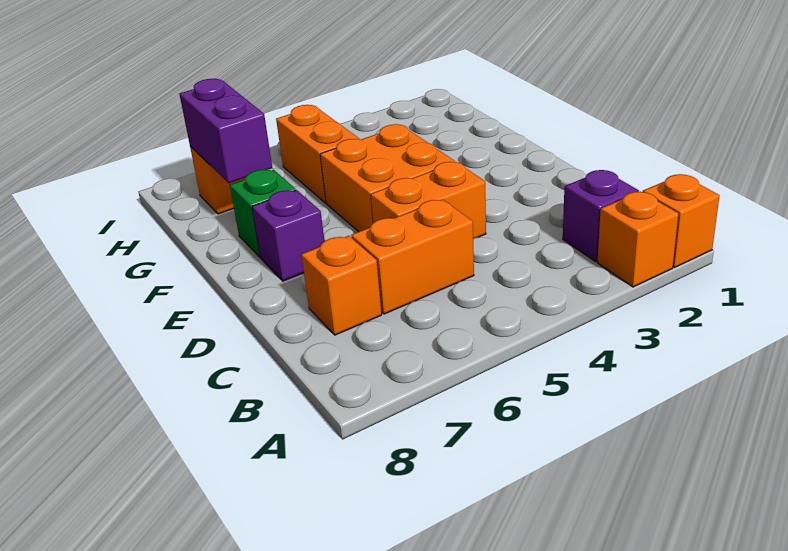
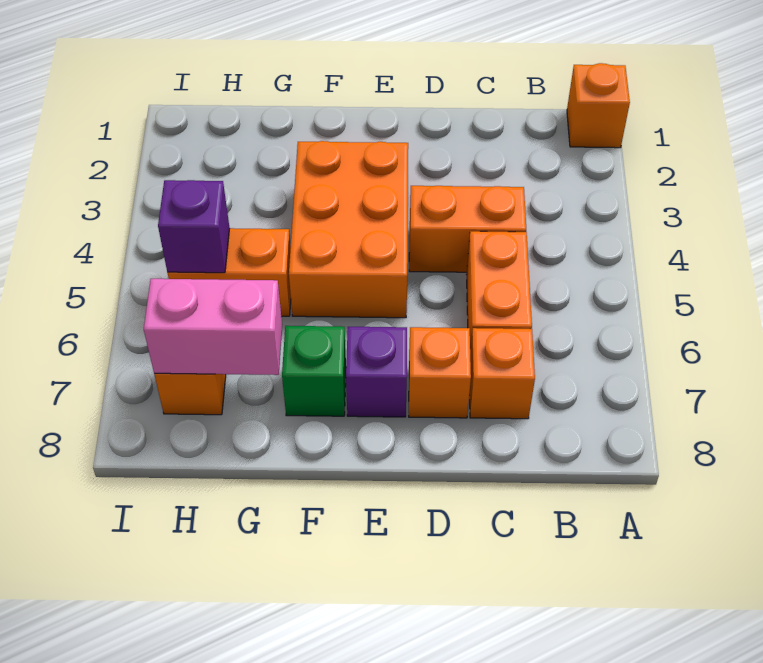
orange 1x1 brick [597,192,679,287] -> orange 1x1 brick moved to [409,327,471,418]
purple 1x1 brick [563,170,639,262] -> purple 1x1 brick moved to [158,180,230,273]
orange 1x2 brick [371,162,486,238] -> orange 1x2 brick turned to [409,186,526,272]
orange 2x2 brick [320,124,455,232] -> orange 2x3 brick [289,141,408,318]
purple 1x2 brick [179,79,272,183] -> pink 1x2 brick [144,279,282,375]

